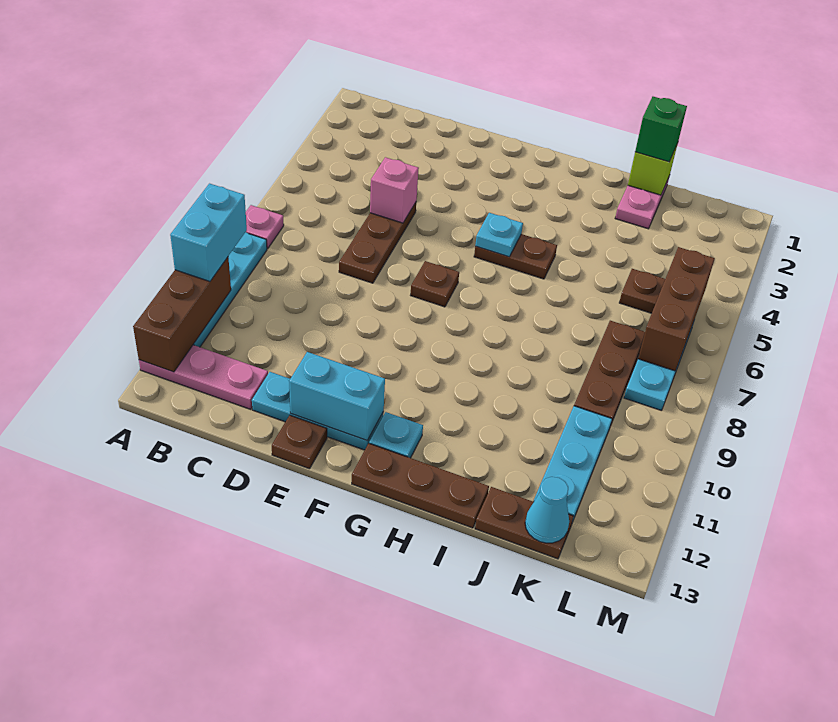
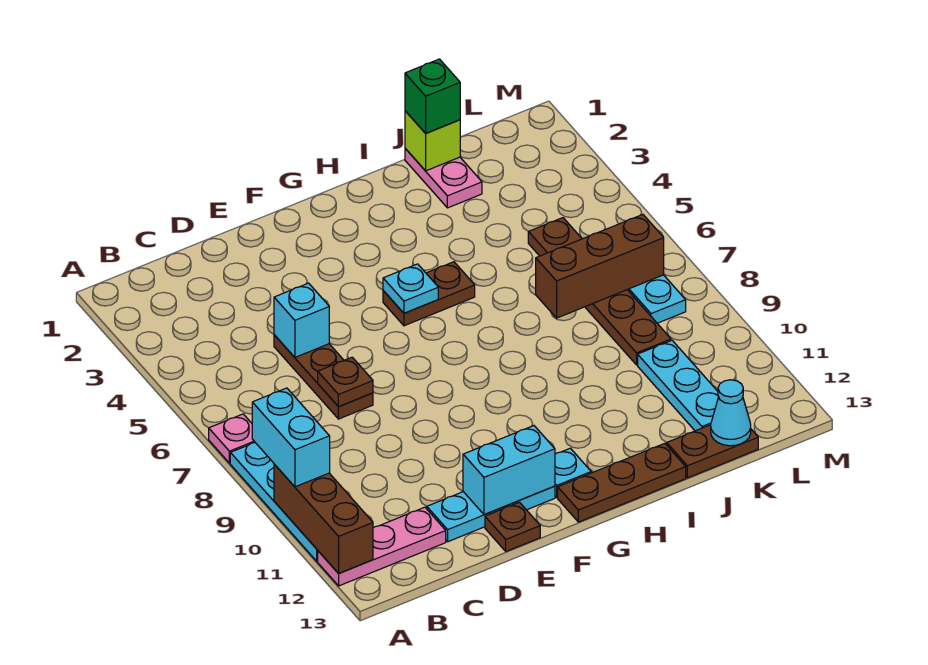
pink 1x1 brick [370,157,419,223] -> cyan 1x1 brick [274,283,329,357]
brown 1x1 plate [411,261,459,307] -> brown 1x1 plate moved to [318,357,373,407]
brown 1x3 brick [638,247,715,371] -> brown 1x3 brick turned to [536,215,664,318]

